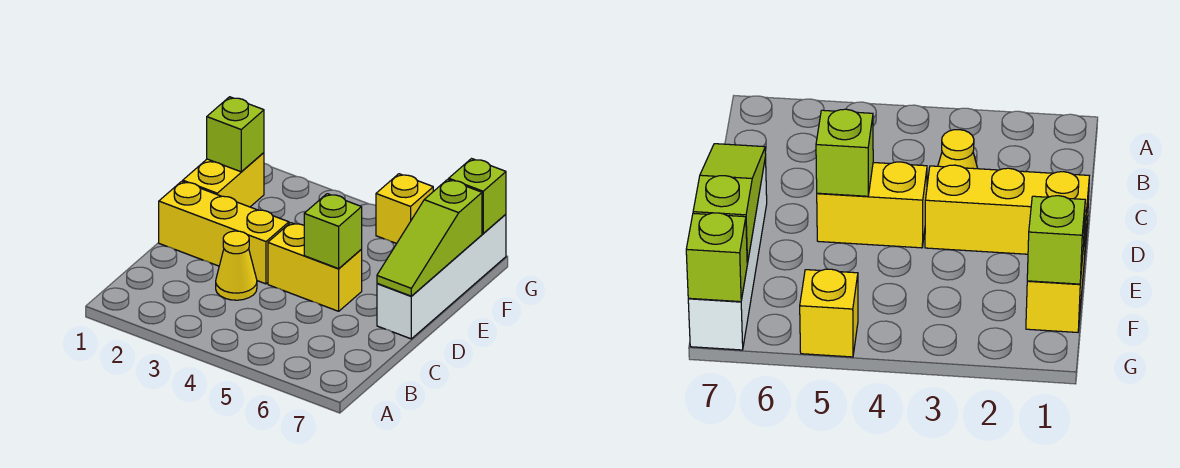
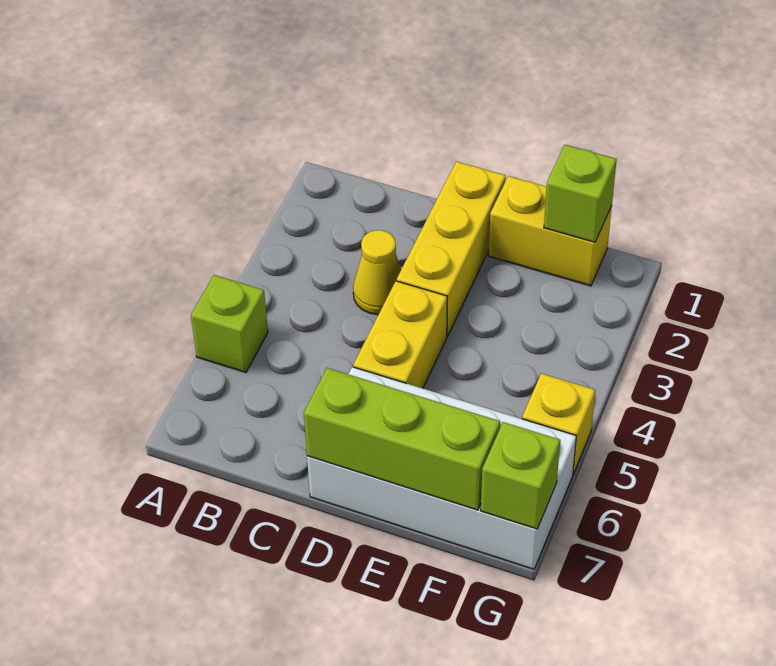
lime 1x1 brick [304,194,362,269] -> lime 1x1 brick moved to [191,275,268,372]
white 1x4 brick [377,214,506,339] -> white 2x4 brick [307,367,576,569]
lime 1x3 slope [377,179,482,296] -> lime 1x3 brick [304,368,500,510]

